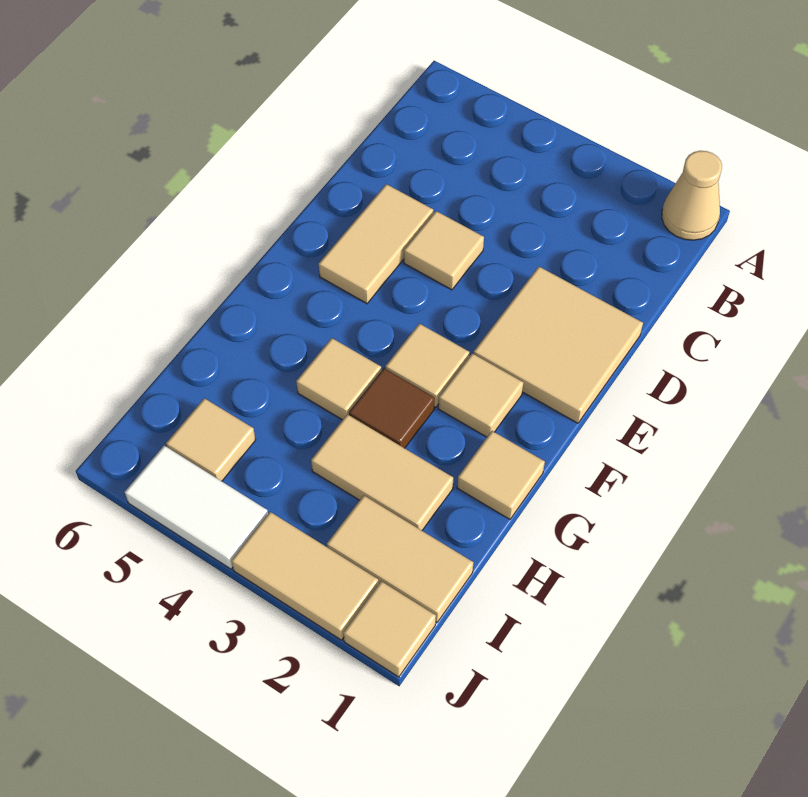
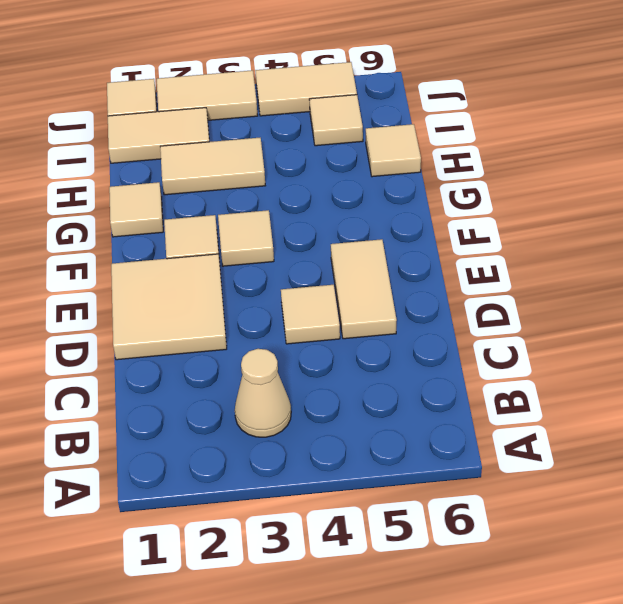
tan 1x1 cone [662,151,722,240] -> tan 1x1 cone moved to [235,349,291,437]
brown 1x1 tile [349,368,435,448] -> none
tan 1x1 tile [296,338,381,420] -> tan 1x1 tile moved to [366,124,421,177]
white 1x2 tile [125,446,268,569] -> tan 1x2 tile [255,62,357,116]

